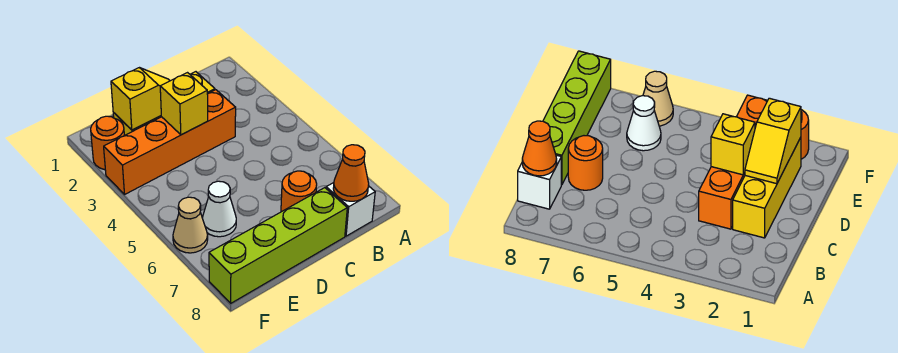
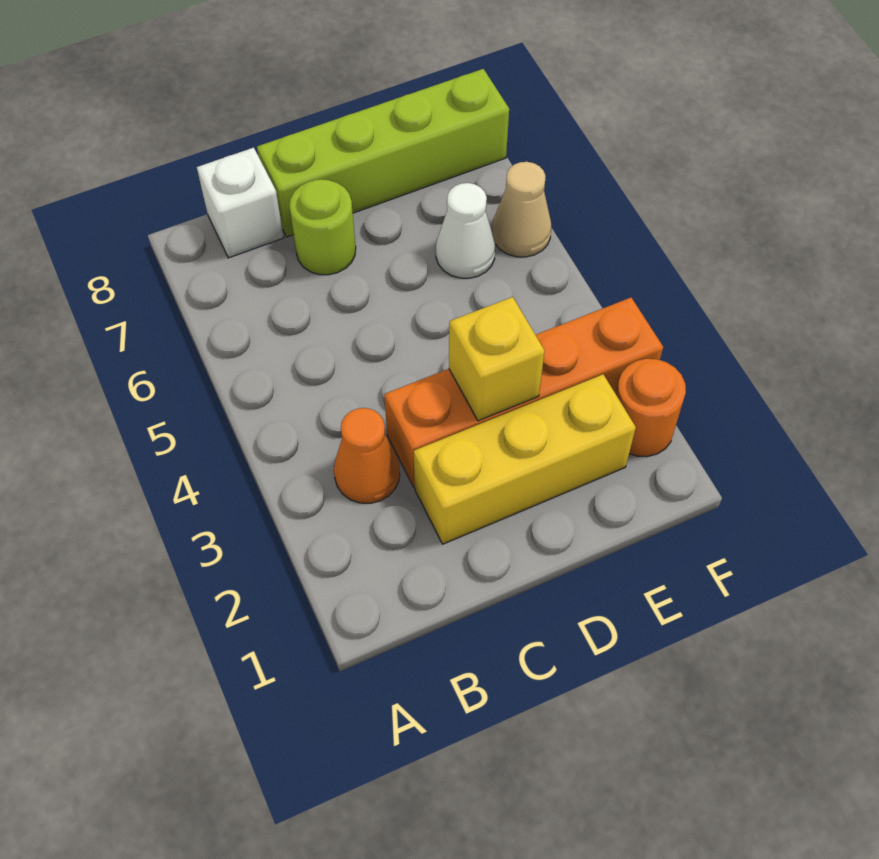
orange 1x1 cone [333,145,369,201] -> orange 1x1 cone moved to [334,408,400,503]
orange 1x1 round brick [281,171,317,212] -> lime 1x1 round brick [289,179,356,275]
yellow 1x2 slope [111,68,170,130] -> none

